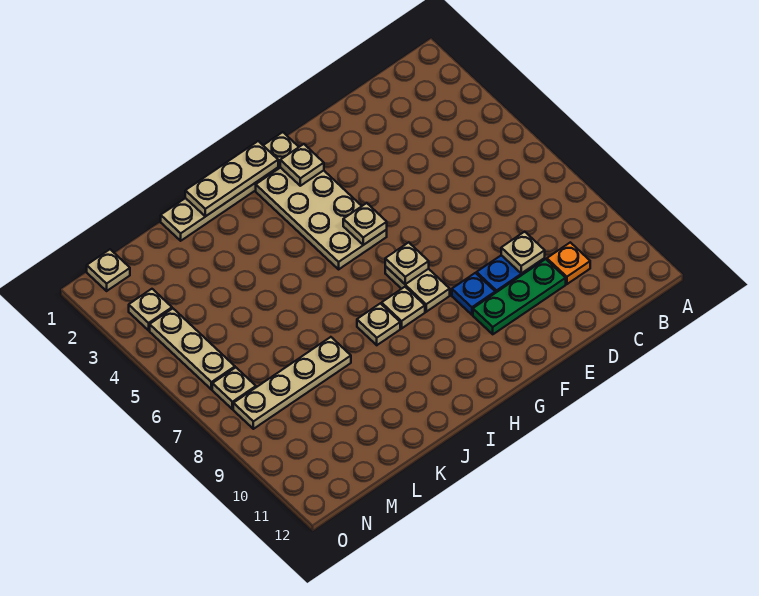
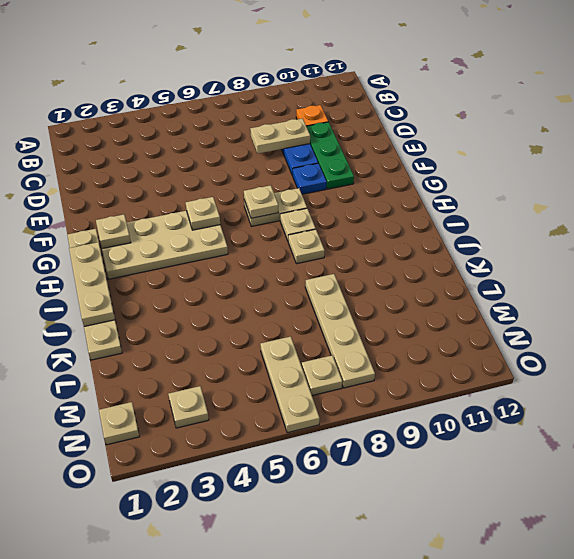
tan 1x1 plate [501,232,545,274] -> tan 1x2 plate [250,119,310,153]
tan 1x3 plate [150,309,235,390] -> tan 1x3 plate turned to [260,336,320,433]

